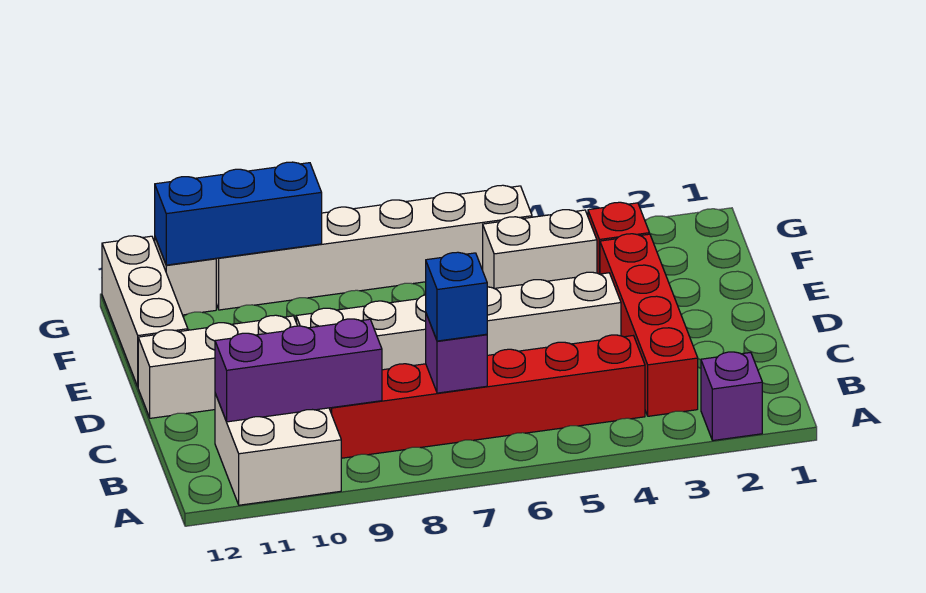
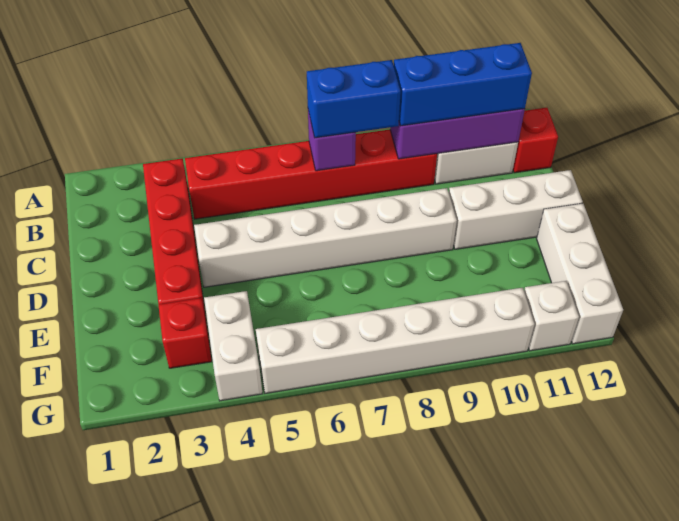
purple 1x1 brick [701,352,762,440] -> none
blue 1x1 brick [426,252,487,341] -> blue 1x2 brick [307,60,401,138]
none -> red 1x1 brick [513,108,558,173]
white 1x2 brick [483,210,597,288] -> white 1x2 brick turned to [204,291,263,401]
blue 1x3 brick [155,162,322,265] -> blue 1x3 brick moved to [394,43,532,126]

